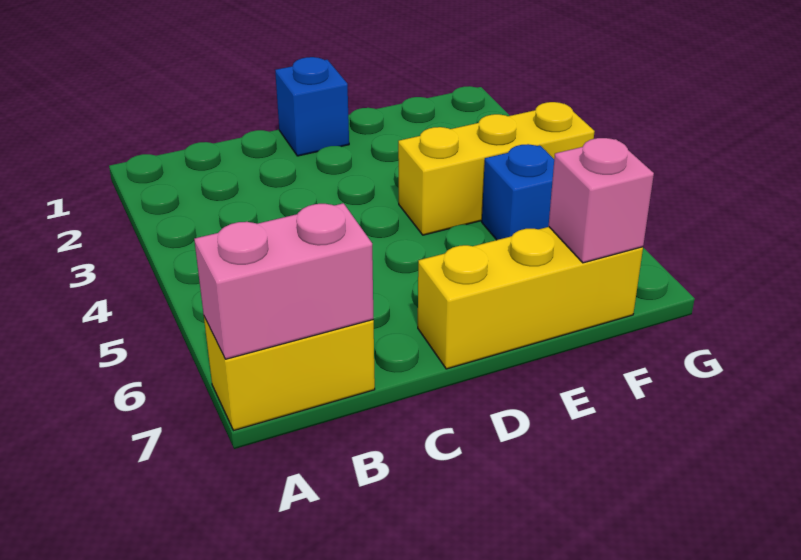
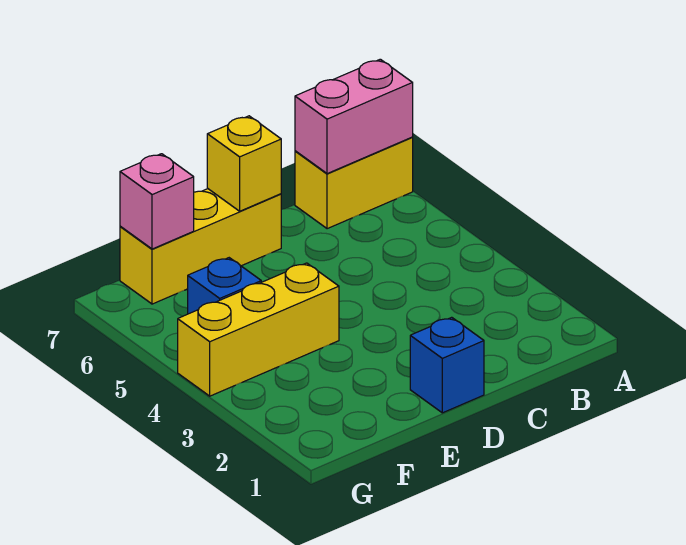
none -> yellow 1x1 brick [207,116,281,211]

